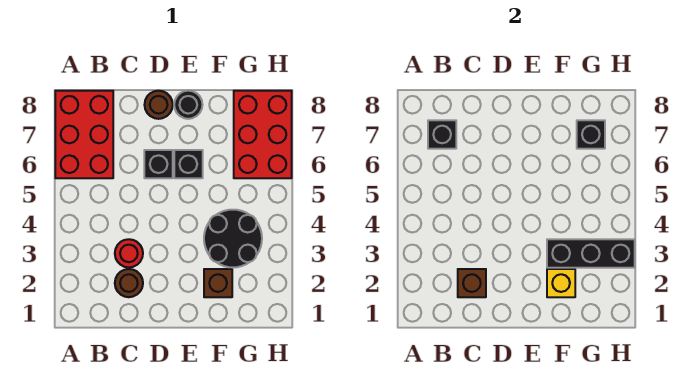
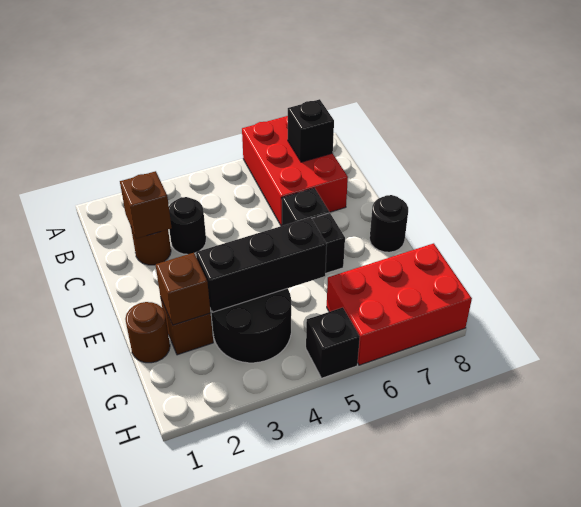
red 2x3 brick [55,91,113,178] -> red 2x3 brick turned to [242,116,348,226]
red 1x1 round brick [115,239,143,267] -> black 1x1 round brick [169,197,206,254]
brown 1x1 round brick [145,91,173,119] -> brown 1x1 round brick moved to [125,302,170,363]
yellow 1x1 brick [547,269,575,297] -> brown 1x1 brick [155,253,211,325]
black 1x3 brick [547,239,635,268] -> black 1x3 brick turned to [196,217,327,312]
black 1x1 brick [577,120,605,149] -> black 1x1 brick moved to [306,307,360,378]

